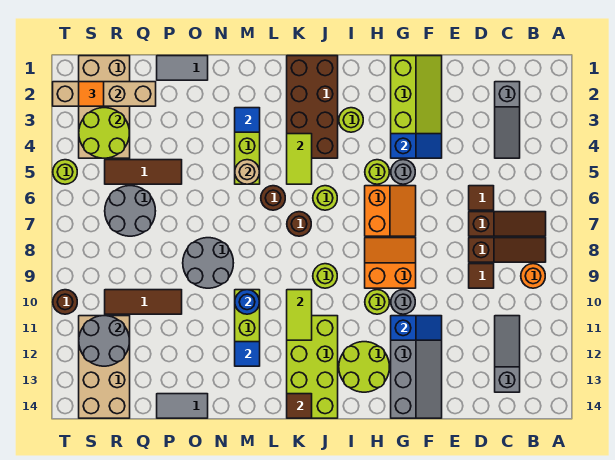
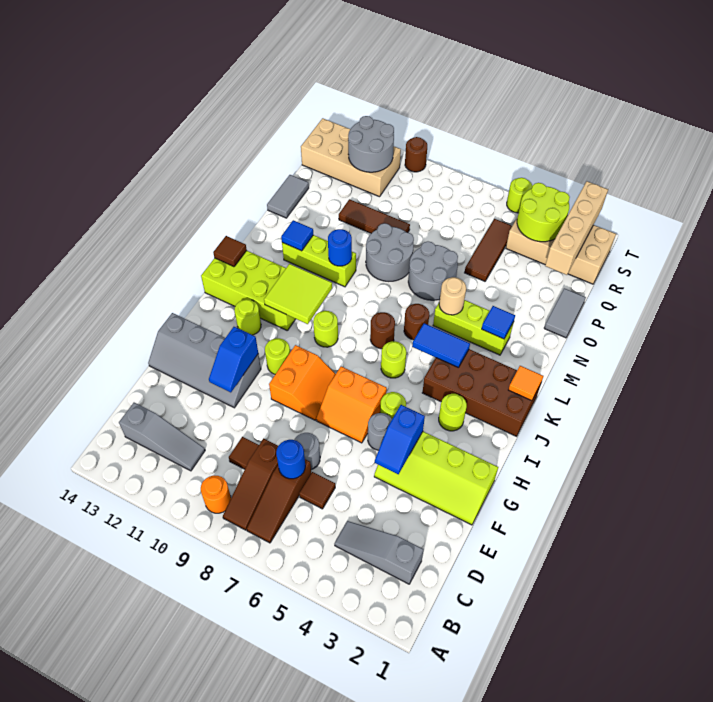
none -> blue 1x1 round brick [276,440,305,479]
grey 1x1 round brick [391,290,415,314] -> grey 1x1 round brick moved to [294,433,320,470]
lime 2x2 round brick [339,342,389,392] -> lime 1x1 round brick [234,299,261,335]
lime 1x2 tile [287,134,312,184] -> blue 1x2 tile [412,323,470,368]
lime 1x2 tile [287,290,312,340] -> lime 2x2 tile [264,264,332,324]
brown 1x3 tile [105,290,182,314] -> brown 1x3 tile turned to [339,199,410,233]
grey 2x2 round brick [105,186,155,236] -> grey 2x2 round brick moved to [408,242,458,300]
orange 1x1 tile [79,82,104,106] -> orange 1x1 tile moved to [509,366,543,401]

